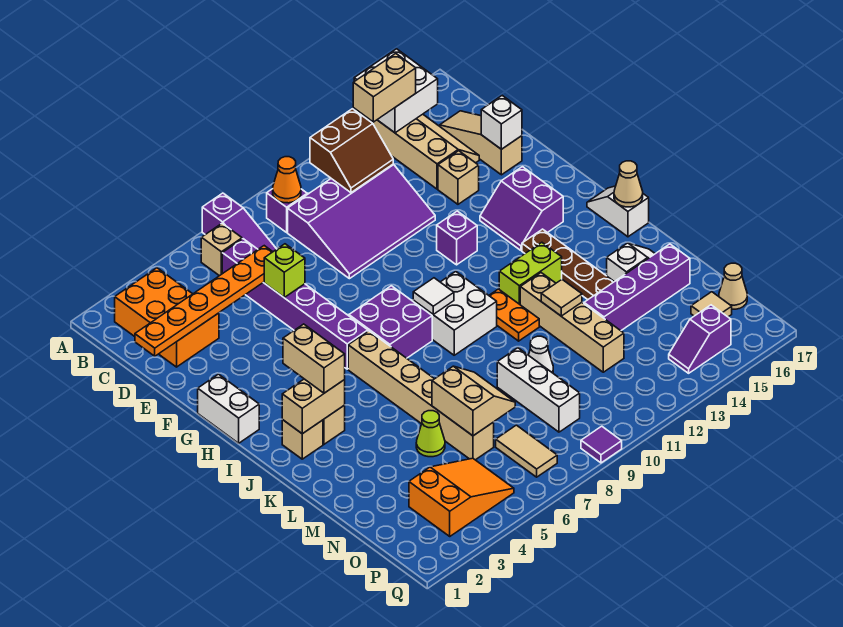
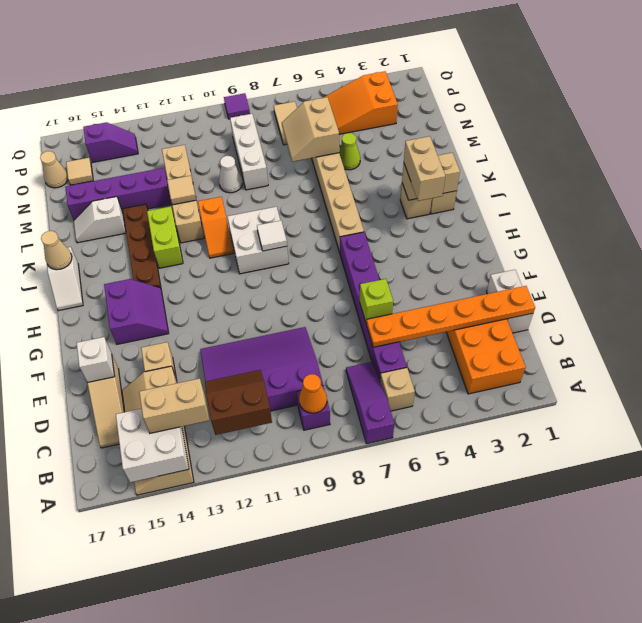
white 1x2 brick [198,374,259,443] -> white 1x2 brick moved to [487,270,533,333]
purple 1x1 brick [437,211,477,265] -> none
purple 2x2 brick [349,286,432,358] -> none
orange 1x2 plate [489,289,539,341] -> orange 1x2 slope [198,197,233,258]
lime 1x2 brick [499,242,562,304] -> lime 1x2 brick turned to [147,206,183,268]

